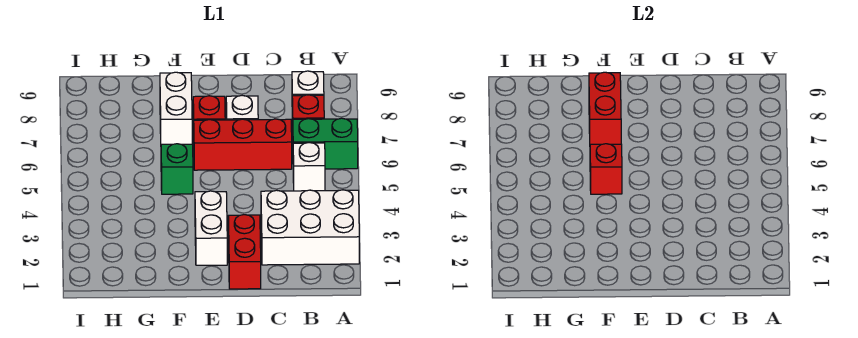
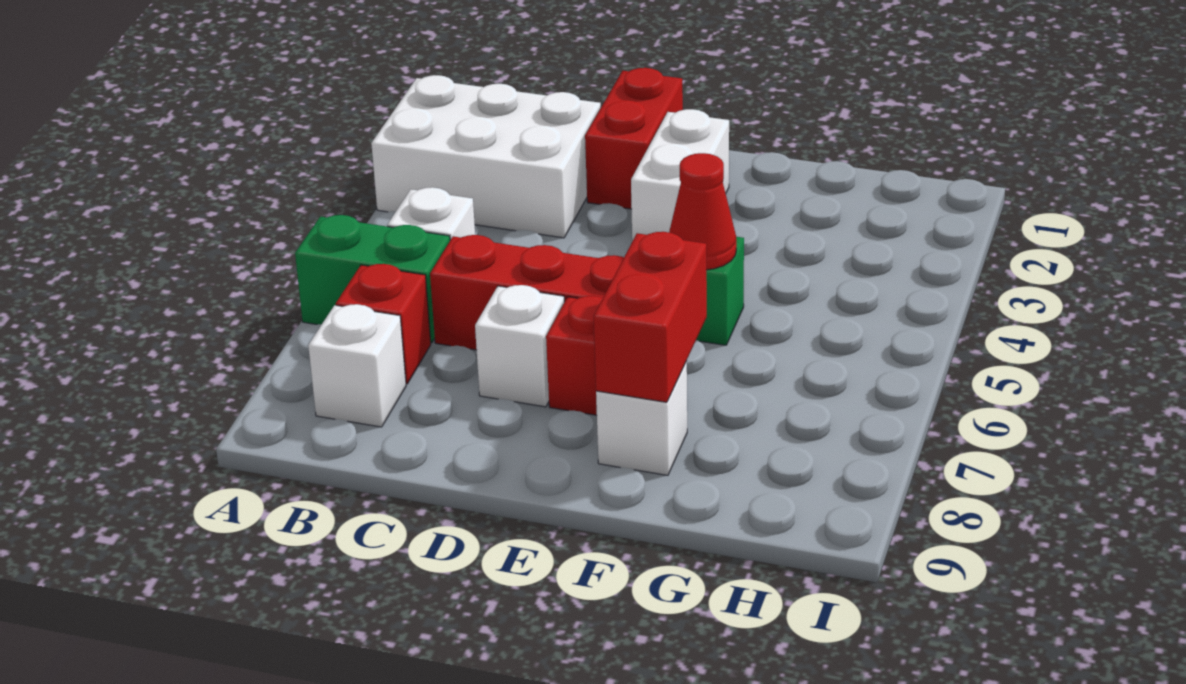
red 1x1 brick [590,144,622,194] -> red 1x1 cone [669,153,736,270]
white 1x2 brick [160,72,192,144] -> white 1x1 brick [596,362,687,475]

